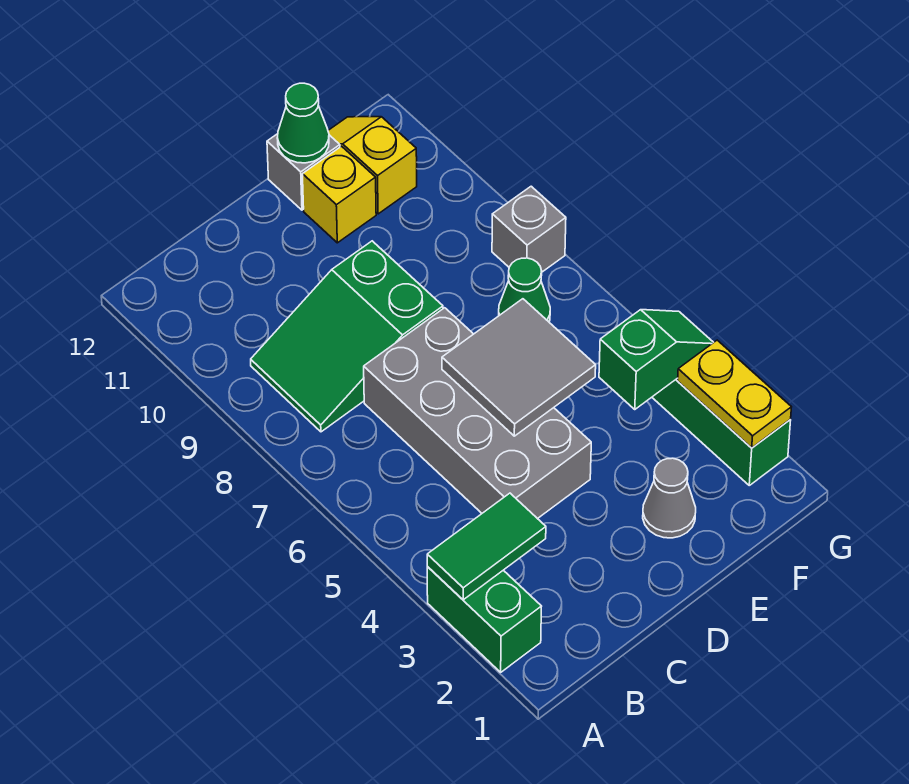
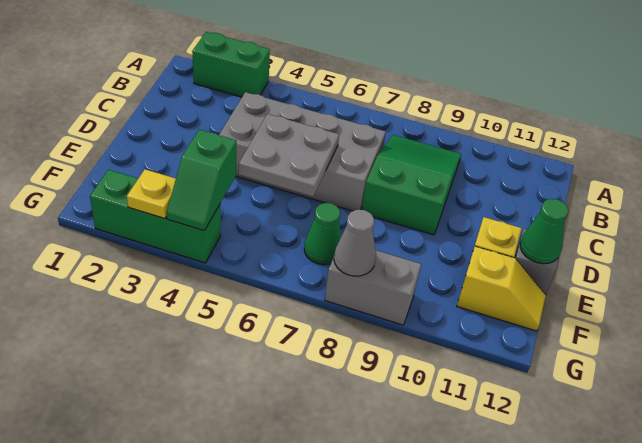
green 1x2 tile [427,493,546,600] -> none
grey 2x2 tile [442,299,596,436] -> grey 2x2 plate [239,114,339,196]
grey 1x1 cone [643,458,696,538] -> grey 1x1 cone moved to [334,210,376,276]
yellow 1x2 plate [678,340,791,448] -> yellow 1x1 plate [127,169,176,219]
grey 1x1 brick [492,186,566,272] -> grey 1x2 brick [325,250,421,325]

